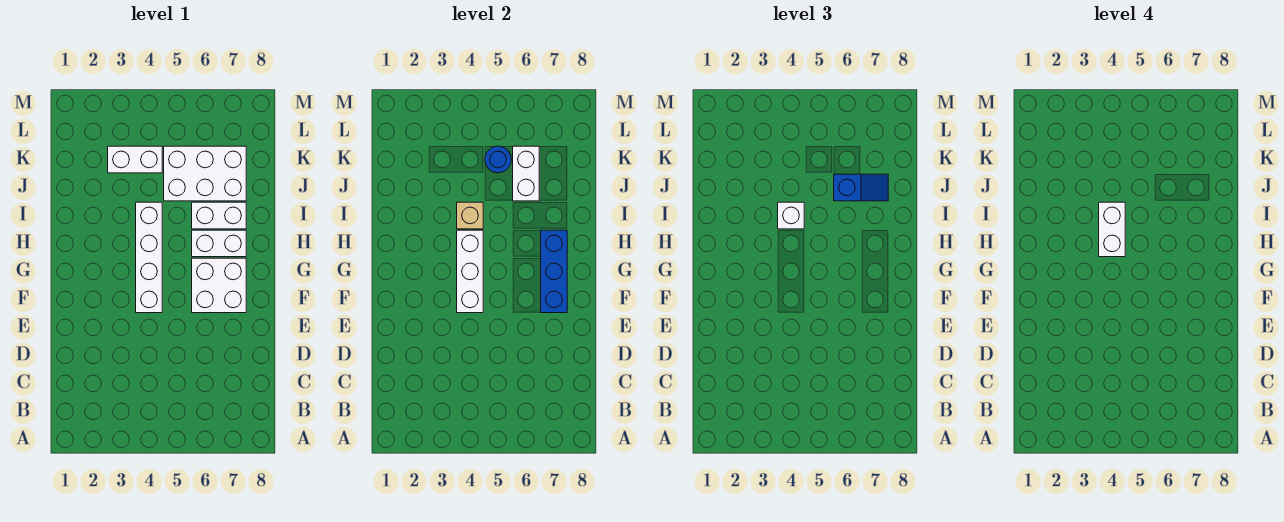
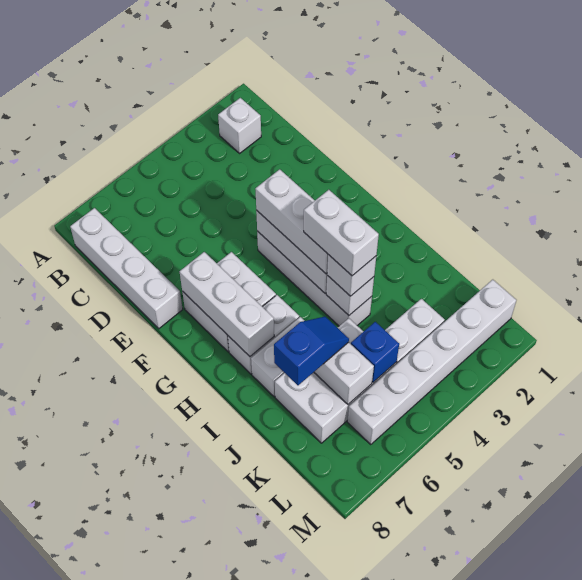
none -> white 1x1 brick [218,98,261,153]
none -> white 1x4 brick [70,208,183,329]
none -> white 1x3 brick [255,169,328,274]
blue 1x3 brick [541,230,567,313] -> white 1x3 brick [180,252,274,356]
tan 1x1 brick [457,202,483,229] -> white 1x1 brick [326,276,374,315]
blue 1x2 slope [834,174,888,201] -> blue 1x2 slope turned to [274,317,349,385]
blue 1x1 round brick [485,146,511,173] -> blue 1x1 brick [351,322,399,382]
none -> white 1x6 brick [348,280,516,444]

